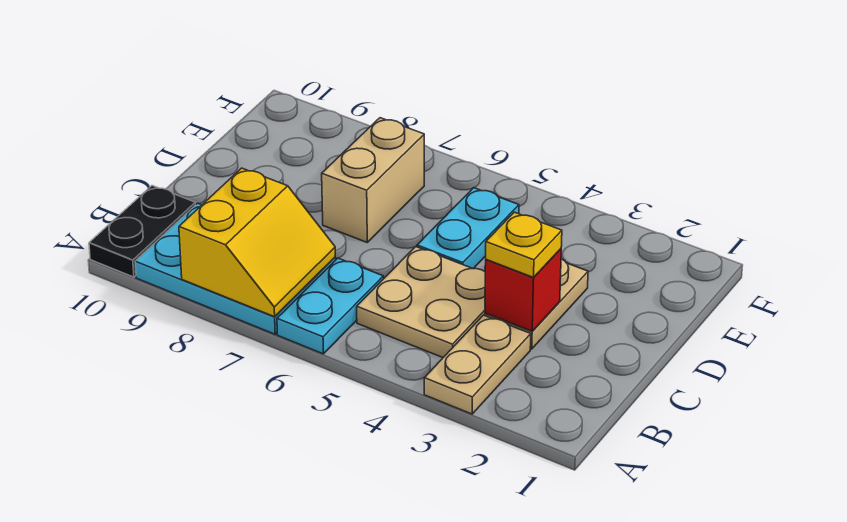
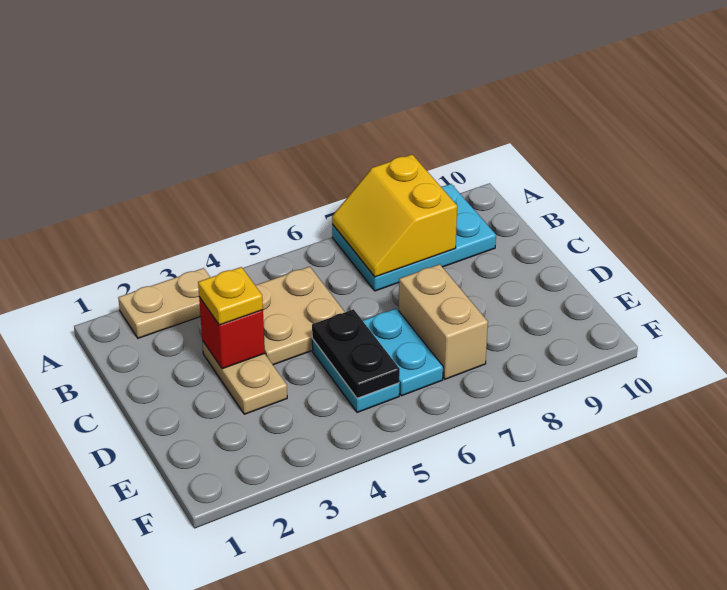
tan 1x2 plate [424,315,531,414] -> tan 1x2 plate turned to [118,268,210,338]
cyan 1x2 plate [277,258,383,354] -> cyan 1x2 plate moved to [362,308,443,396]
black 1x2 plate [89,186,195,277] -> black 1x2 plate moved to [312,309,400,398]

